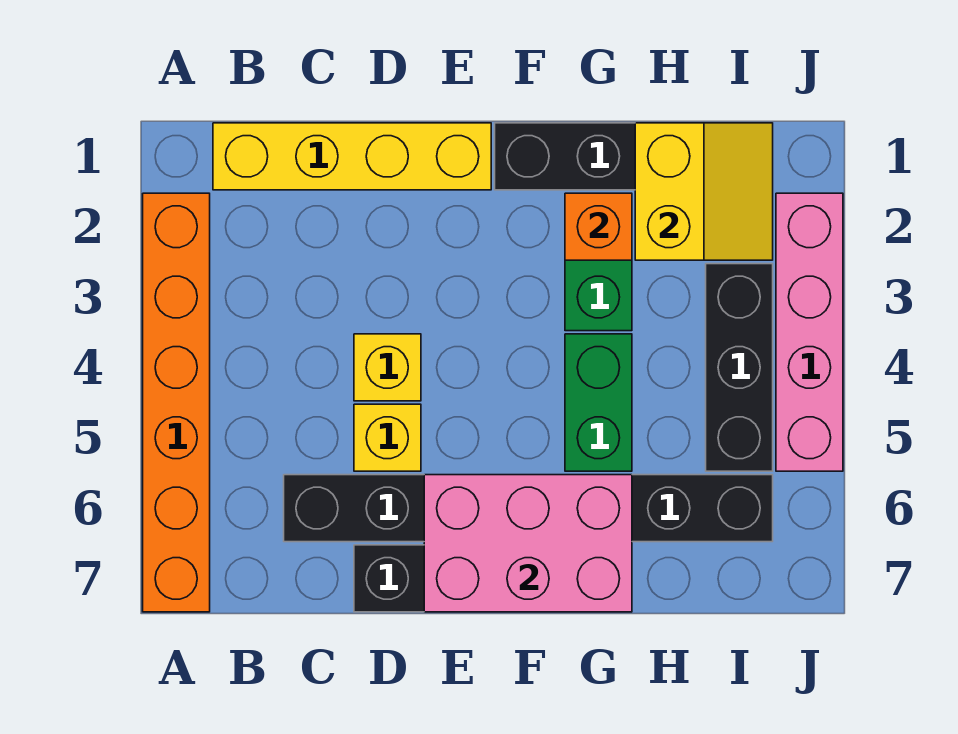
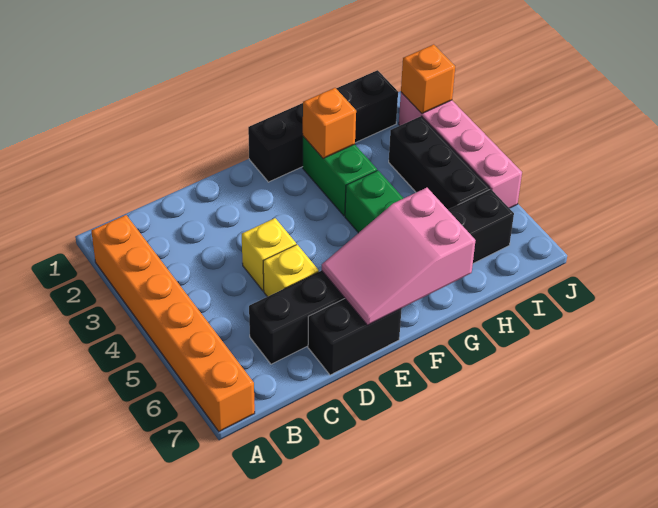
yellow 1x4 brick [213,123,491,190] -> none
pink 2x3 brick [424,475,632,612] -> pink 2x3 slope [322,188,476,325]
yellow 2x2 slope [635,123,773,260] -> none
none -> orange 1x1 brick [401,44,455,113]

